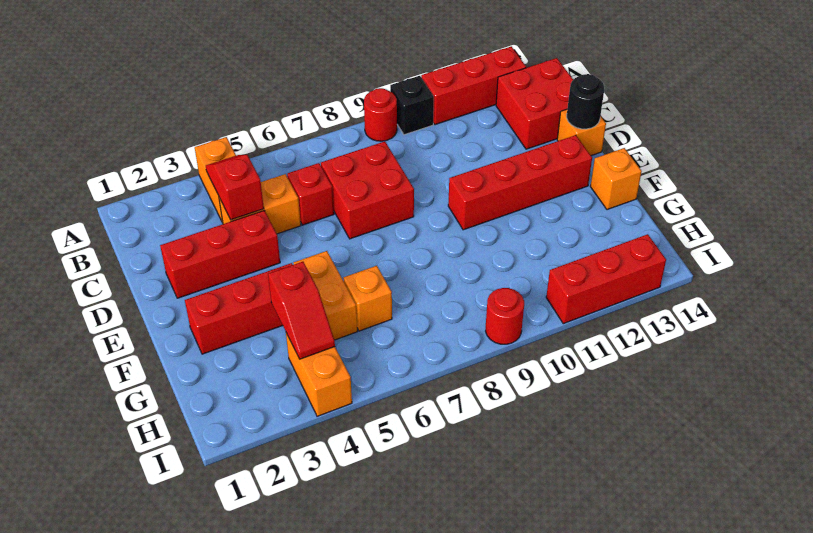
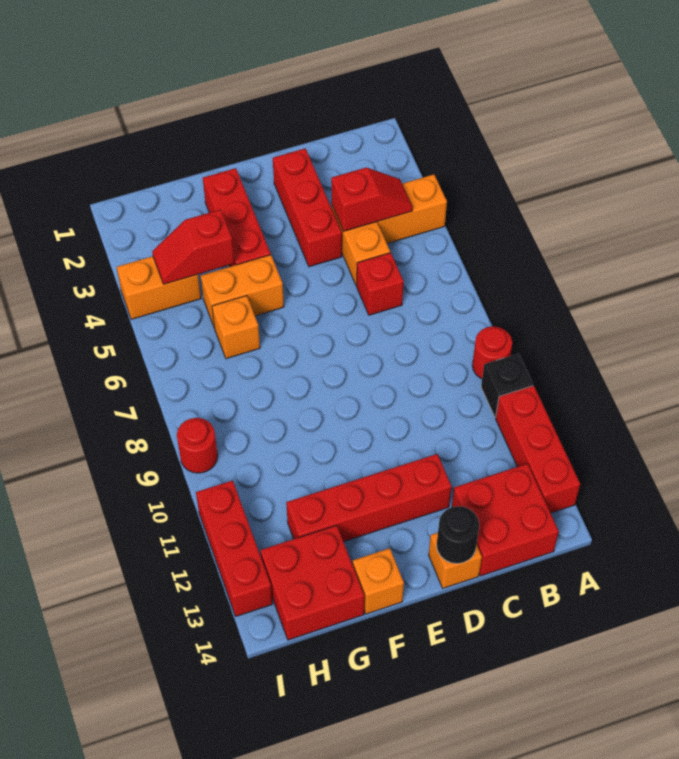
red 2x2 brick [321,141,414,239] -> red 2x2 brick moved to [260,525,364,640]
red 1x4 brick [448,135,592,230] -> red 1x4 brick turned to [286,454,452,542]

